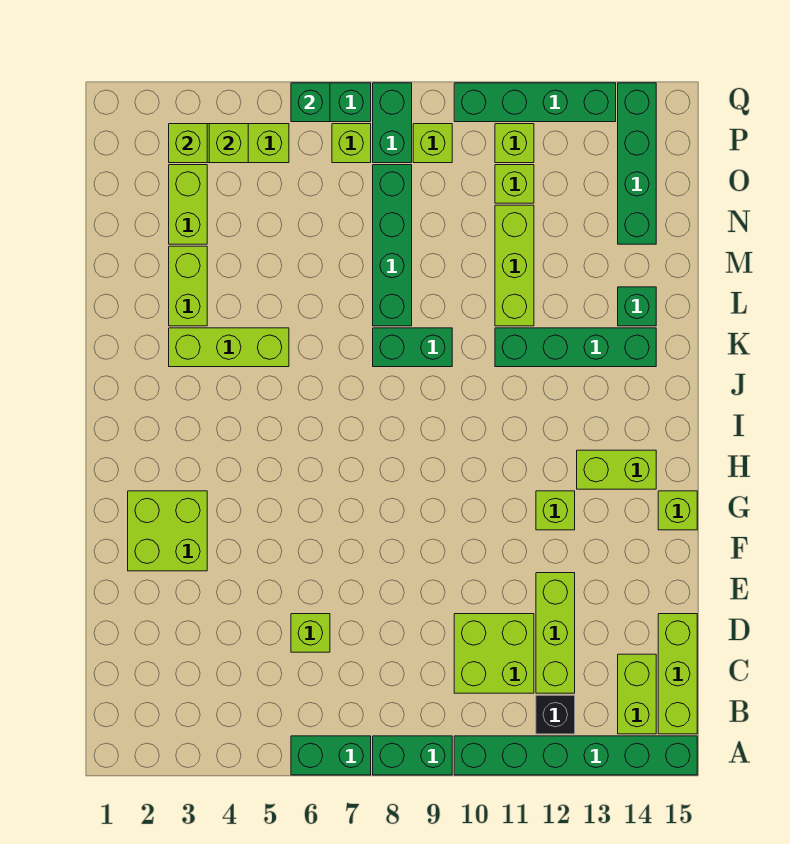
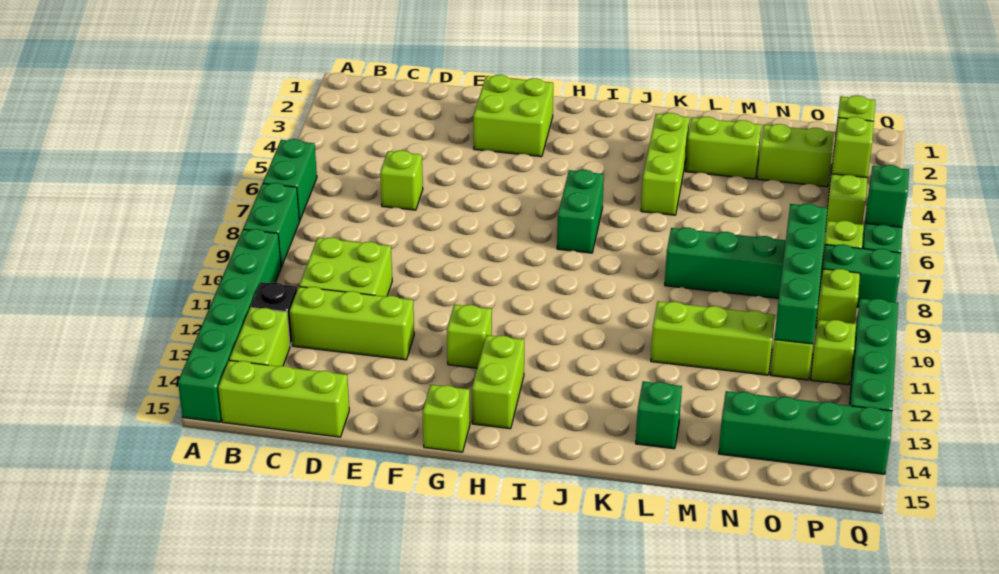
lime 1x2 brick [618,654,656,734] -> lime 1x2 brick turned to [229,308,290,366]
green 1x2 brick [373,328,452,367] -> green 1x2 brick moved to [557,170,604,253]
green 1x4 brick [495,328,656,367] -> green 1x4 brick moved to [774,203,827,344]

